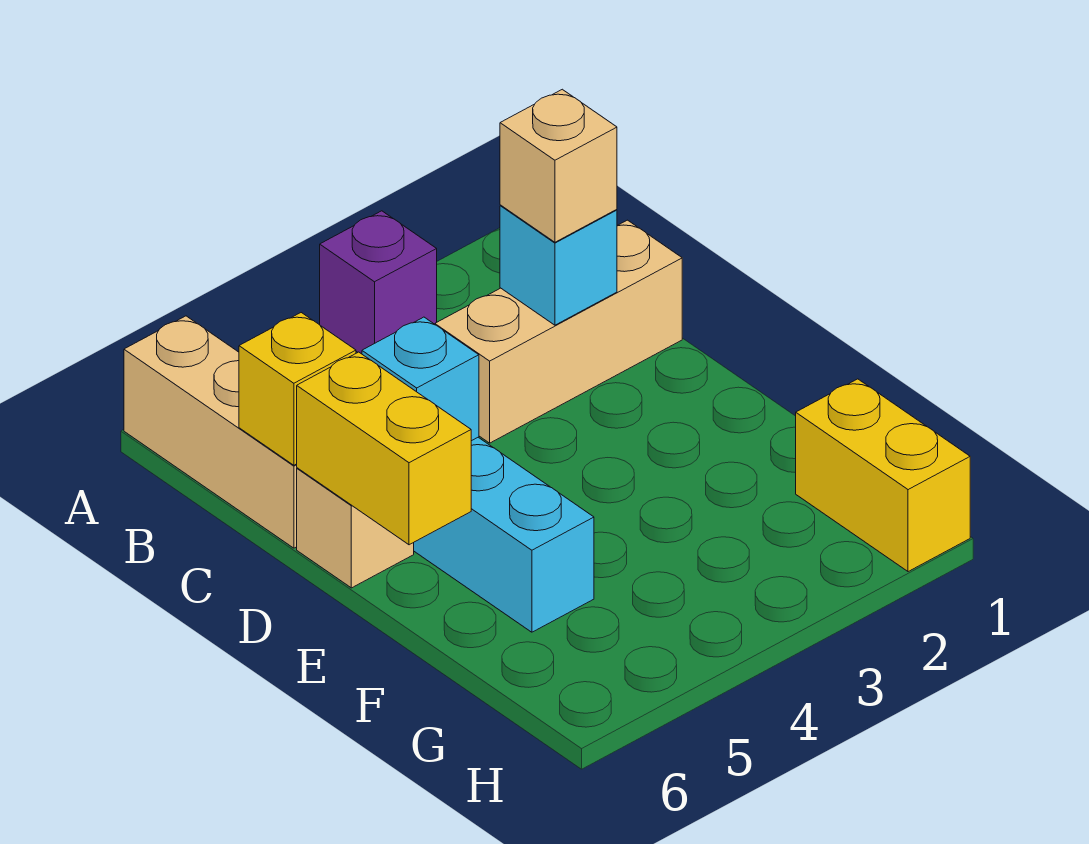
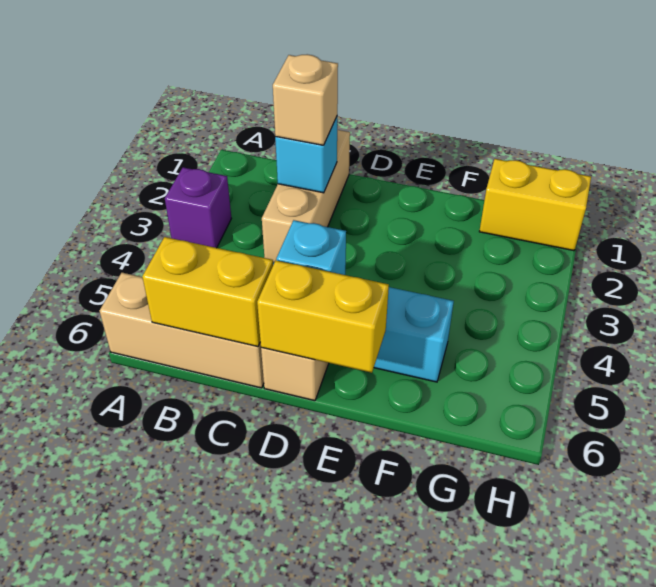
yellow 1x1 brick [239,313,356,465] -> yellow 1x2 brick [142,237,273,347]

